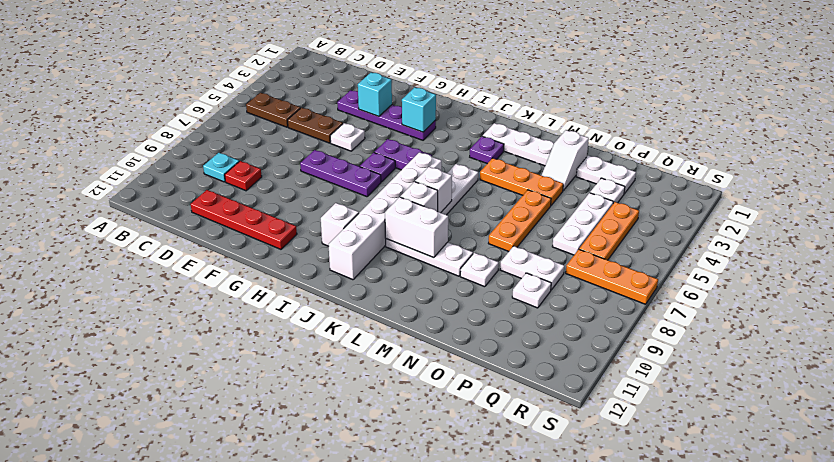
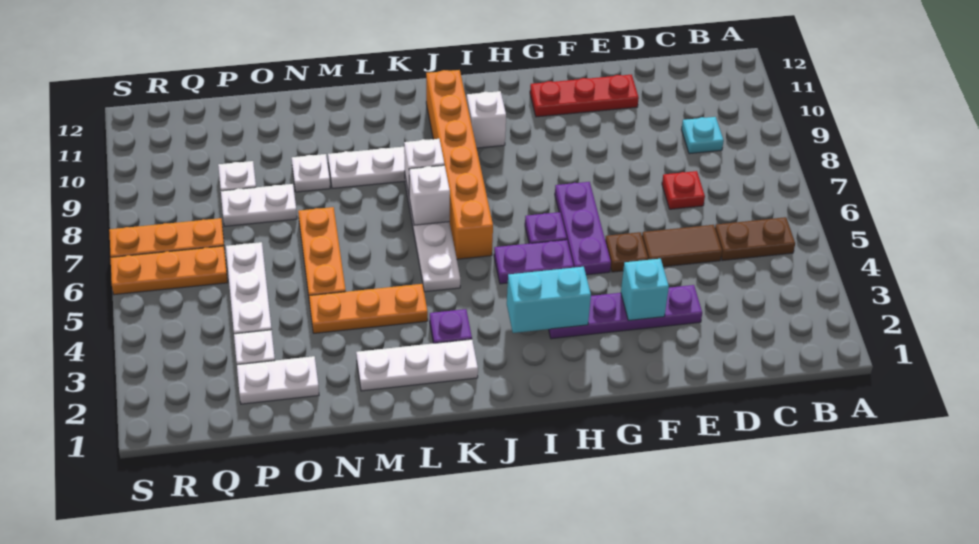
brown 1x2 plate [288,108,343,143] -> brown 1x2 tile [642,225,722,267]
red 1x1 plate [225,161,262,191] -> red 1x1 plate moved to [662,171,705,209]
red 1x4 plate [191,190,297,249] -> red 1x3 plate [530,75,639,117]
white 1x1 plate [330,123,365,151] -> brown 1x1 plate [605,232,648,272]
purple 1x3 plate [300,150,381,197] -> purple 1x3 plate turned to [555,182,611,275]
cyan 1x1 brick [402,87,436,132] -> cyan 1x2 brick [507,267,591,333]
white 1x6 brick [328,152,442,280] -> orange 1x6 brick [426,70,493,259]
white 1x2 brick [385,197,448,258] -> none
white 1x2 slope [542,130,589,191] -> none
orange 1x3 plate [579,202,639,260] -> orange 1x3 plate turned to [111,246,228,295]

